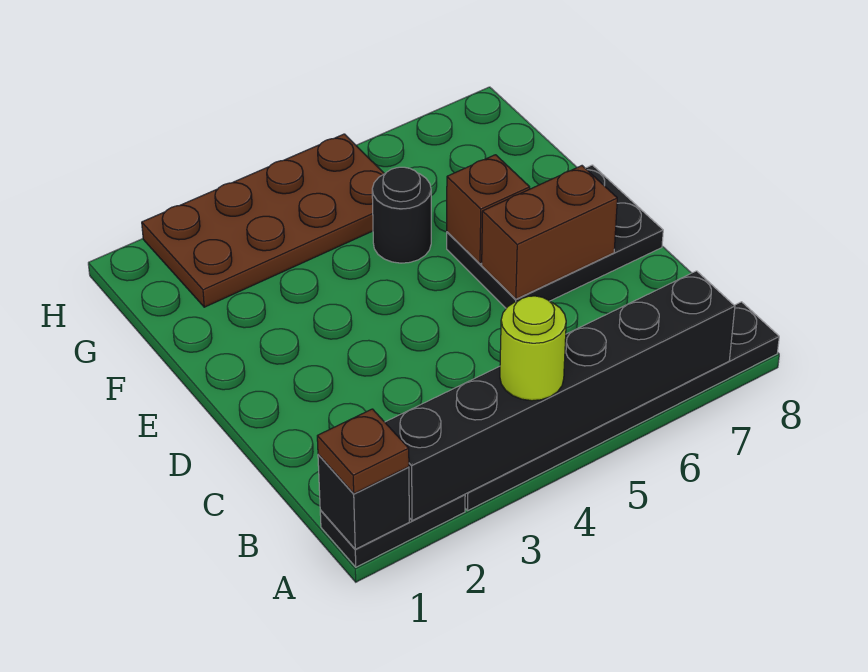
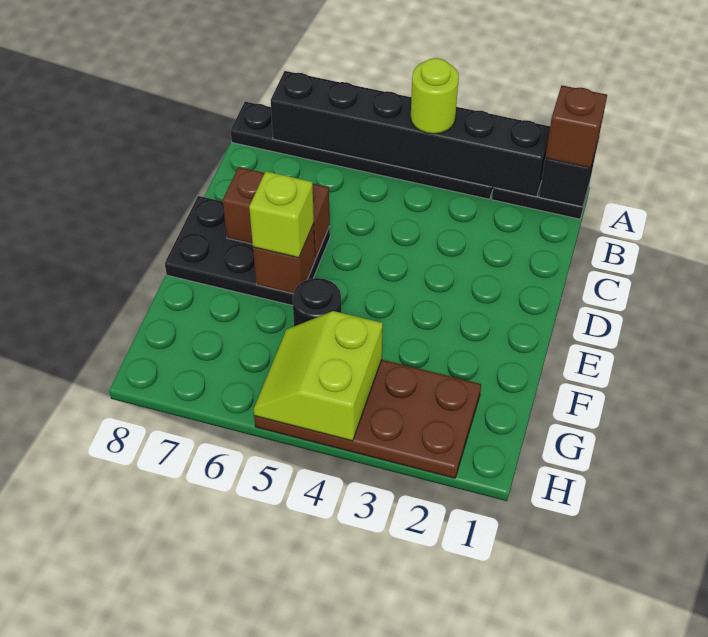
brown 1x1 plate [317,409,409,494] -> brown 1x1 brick [545,85,607,168]
none -> lime 1x1 brick [249,171,314,258]
none -> lime 2x2 slope [254,311,383,441]

